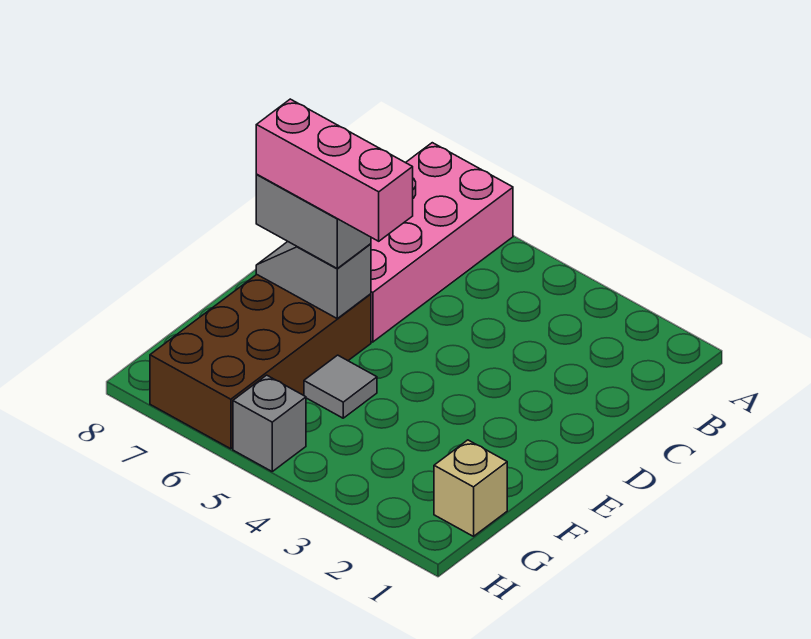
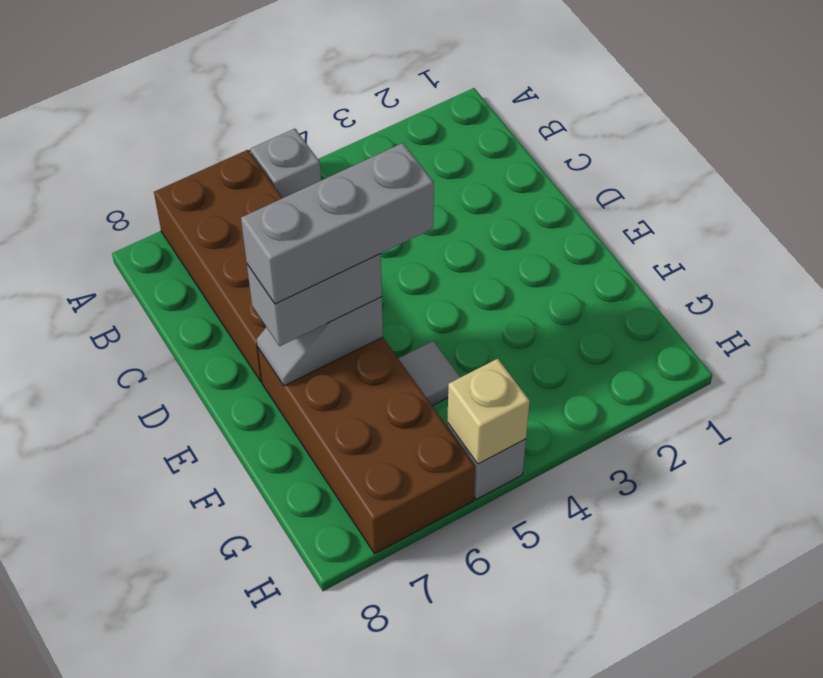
none -> grey 1x1 brick [250,129,321,198]
pink 2x4 brick [371,143,513,342] -> brown 2x4 brick [154,150,282,382]
pink 1x3 brick [256,99,413,241] -> grey 1x3 brick [241,143,434,304]
tan 1x1 brick [434,440,507,536] -> tan 1x1 brick moved to [447,359,530,464]

